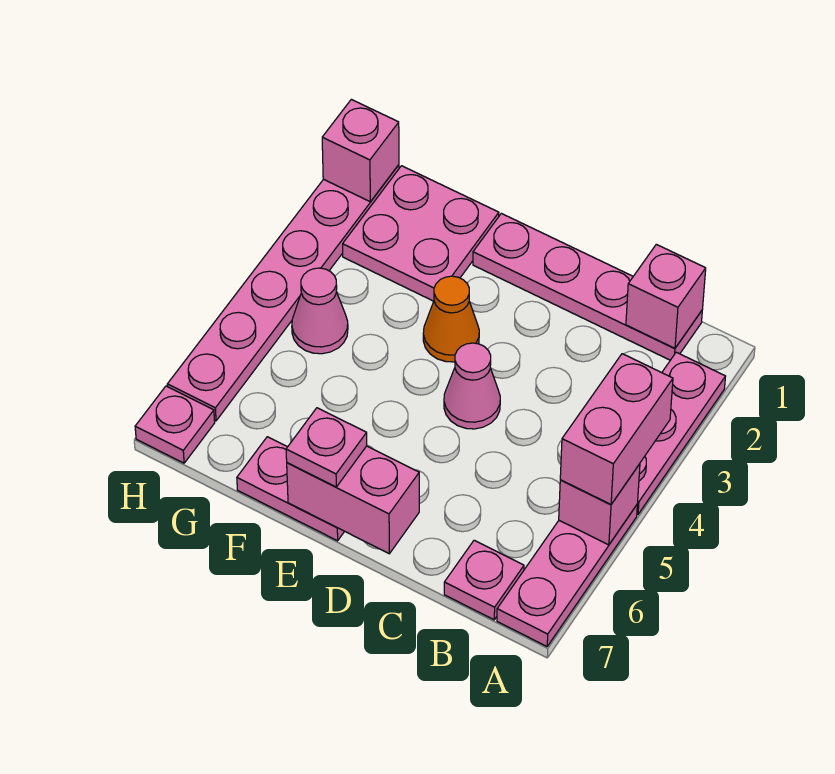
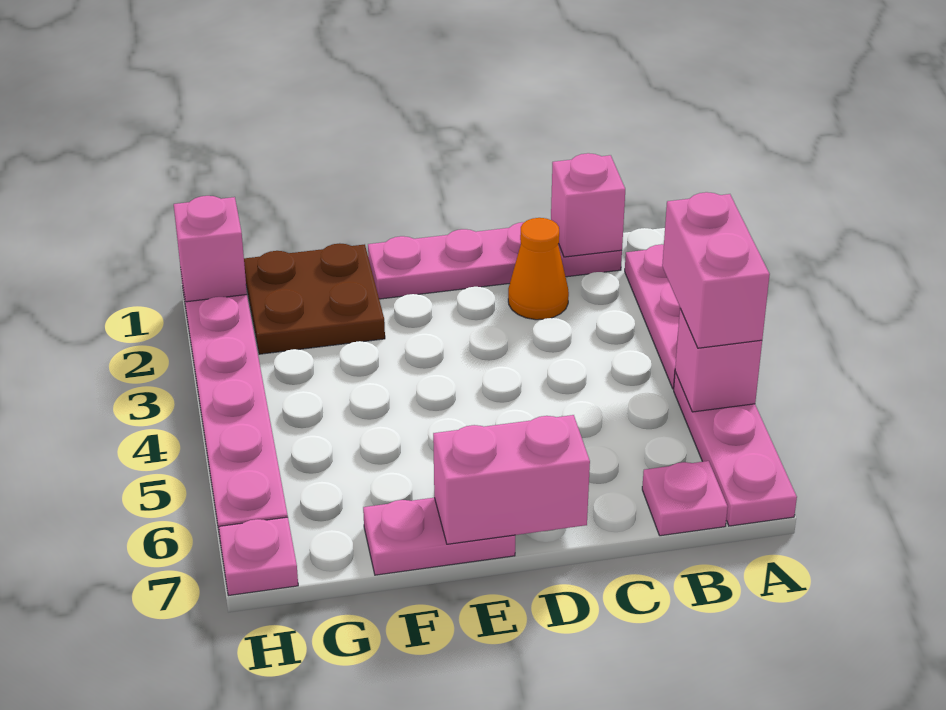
pink 1x1 cone [444,343,500,429] -> none
orange 1x1 cone [423,276,479,362] -> orange 1x1 cone moved to [508,218,569,320]
pink 1x1 plate [286,408,367,487] -> none
pink 2x2 plate [343,166,499,301] -> brown 2x2 plate [244,243,385,354]
pink 1x1 cone [292,268,348,354] -> none

